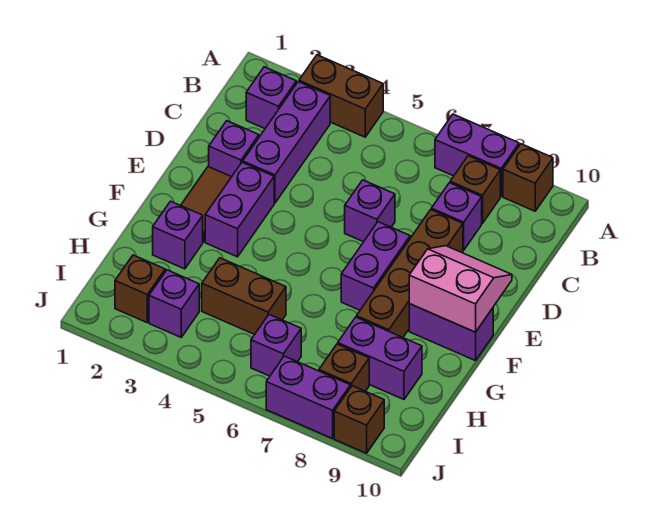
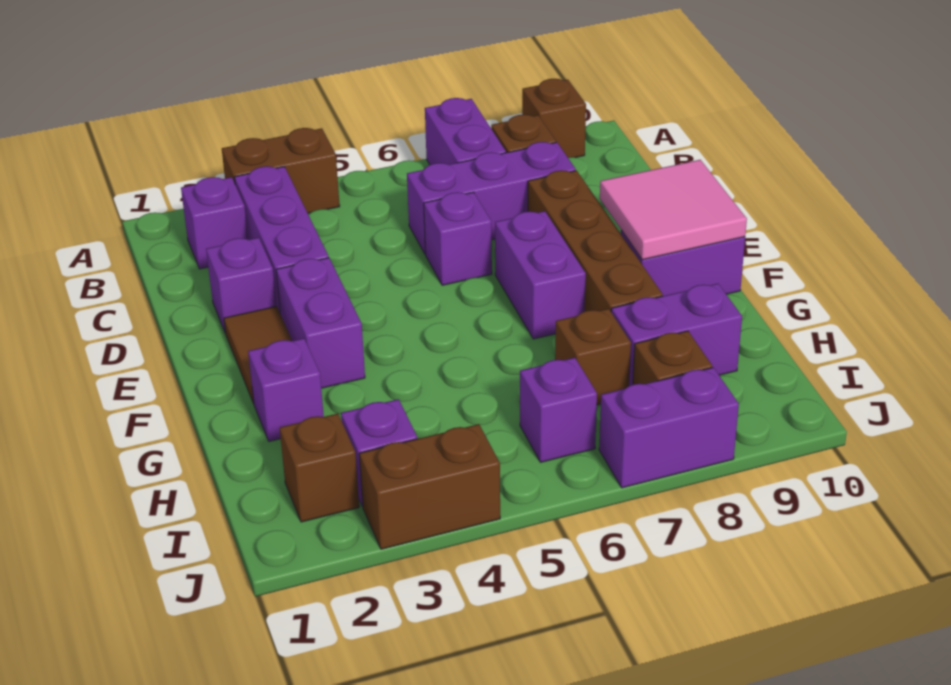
purple 1x2 brick [435,114,519,196] -> purple 1x2 brick turned to [425,98,506,165]
purple 1x1 brick [431,183,482,250] -> purple 1x3 brick [407,142,576,254]
pink 2x2 slope [409,246,512,332] -> pink 2x2 tile [600,160,747,260]
brown 1x2 brick [202,258,286,335] -> brown 1x2 brick moved to [359,424,500,549]
brown 1x1 brick [334,386,384,453] -> brown 1x1 brick moved to [555,309,631,405]

